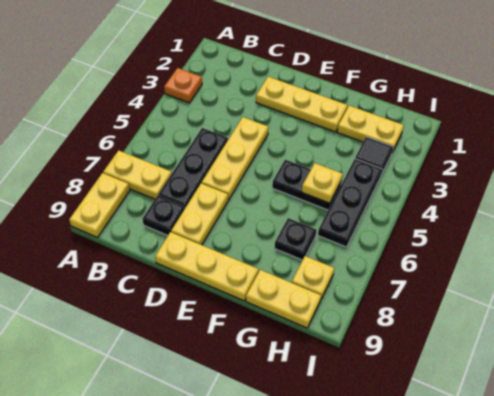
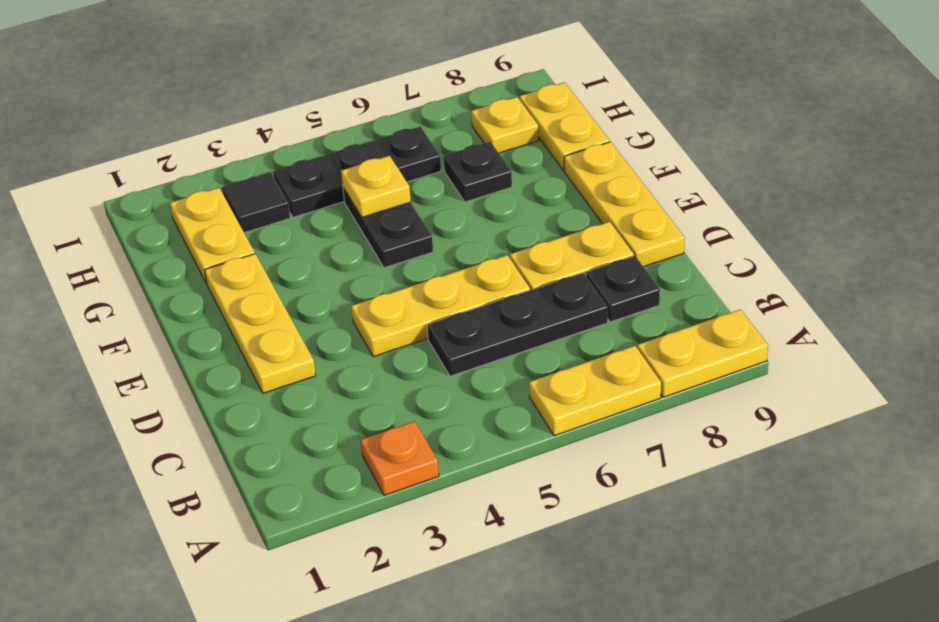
yellow 1x2 plate [103,150,172,199] -> yellow 1x2 plate turned to [529,346,661,436]

